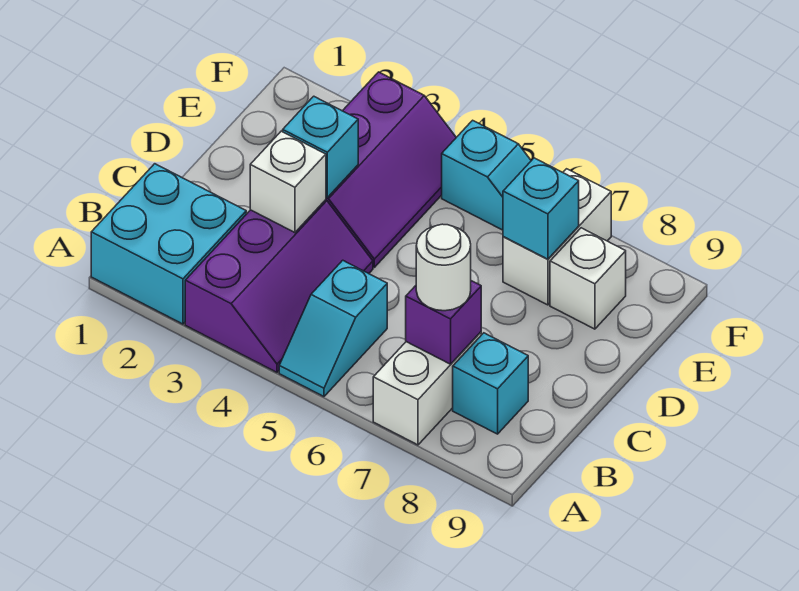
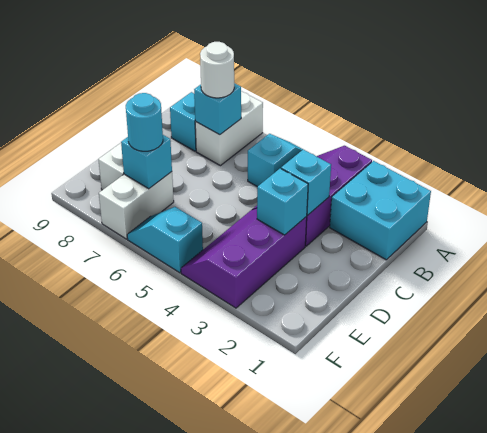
purple 1x1 brick [406,281,481,364] -> cyan 1x1 brick [194,83,241,135]
white 1x1 brick [250,131,326,233] -> cyan 1x1 brick [281,149,331,215]
none -> cyan 1x1 round brick [126,93,163,151]

